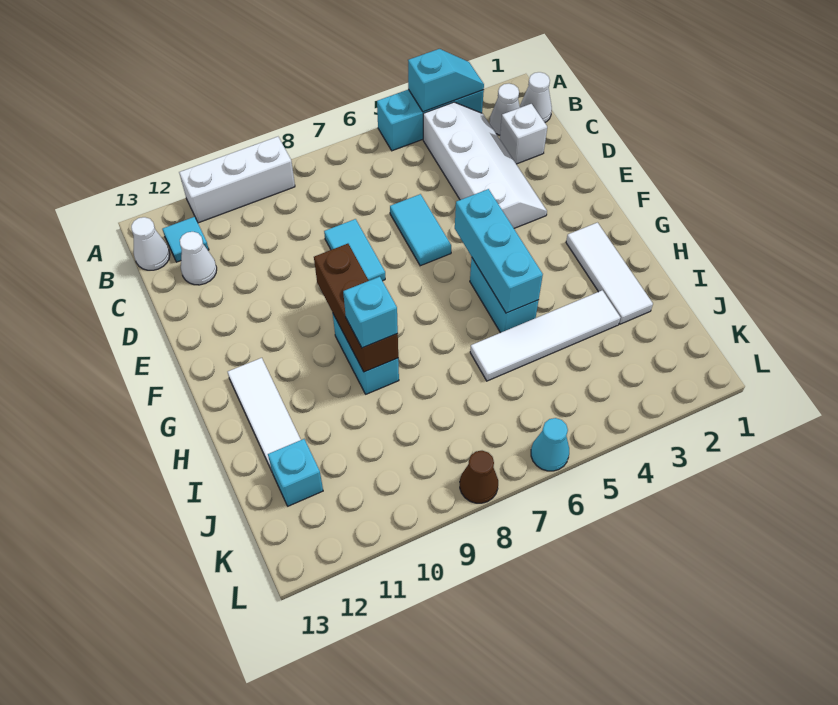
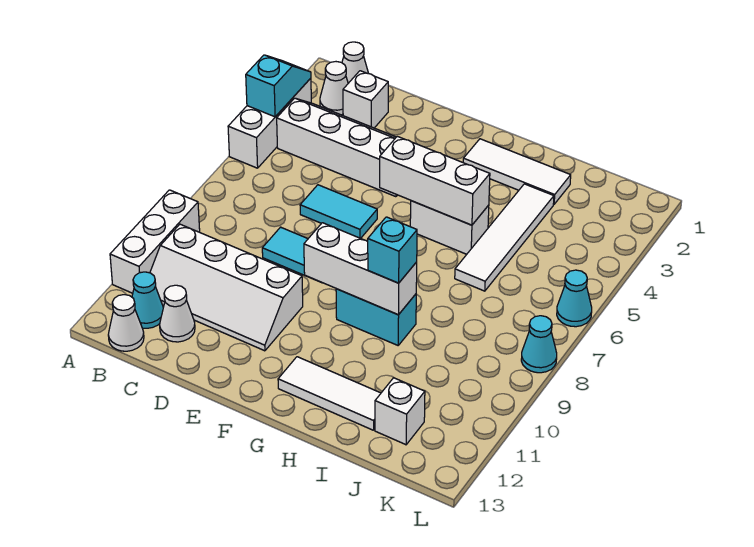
cyan 1x3 brick [377,89,484,151] -> white 1x3 brick [228,78,311,168]
none -> white 2x4 slope [150,224,303,351]
cyan 1x1 tile [162,217,209,262] -> cyan 1x1 cone [132,272,163,328]
cyan 1x3 brick [455,189,543,313] -> white 1x3 brick [380,136,490,225]
brown 1x3 brick [314,244,398,372] -> white 1x3 brick [304,223,417,315]
cyan 1x2 brick [470,257,539,333] -> white 1x2 brick [410,201,489,254]
cyan 1x1 brick [268,439,323,506] -> white 1x1 brick [375,378,425,445]
brown 1x1 cone [460,451,498,503] -> cyan 1x1 cone [521,316,557,373]

